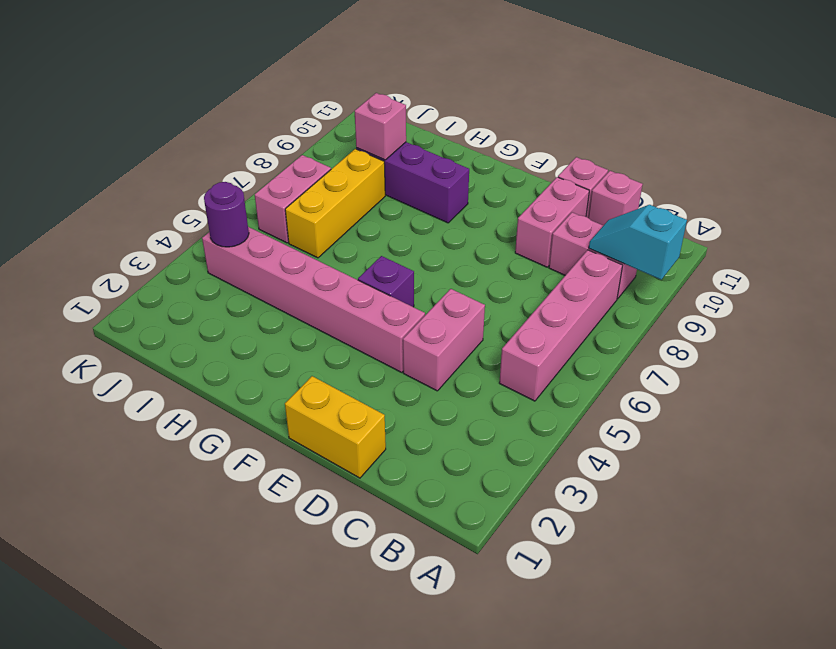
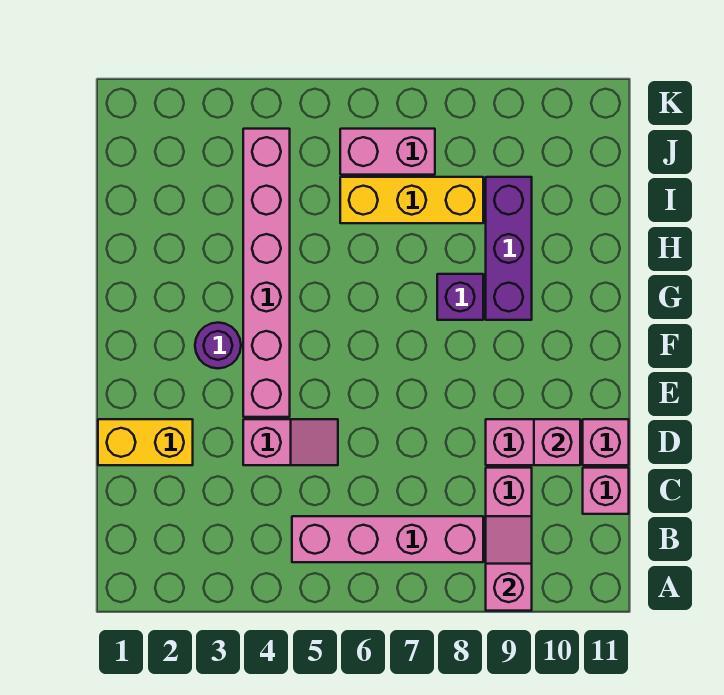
cyan 1x2 slope [589,205,687,279] -> pink 1x2 slope [486,516,532,611]
yellow 1x2 brick [285,376,386,478] -> yellow 1x2 brick turned to [98,419,193,465]
pink 1x2 brick [403,289,485,391] -> pink 1x2 slope [243,419,338,465]
purple 1x1 brick [358,256,414,307] -> purple 1x1 brick moved to [437,274,483,320]
pink 1x1 brick [355,93,406,160] -> pink 1x1 brick moved to [534,419,580,465]
purple 1x1 round brick [204,182,249,247] -> purple 1x1 round brick moved to [195,323,241,368]

